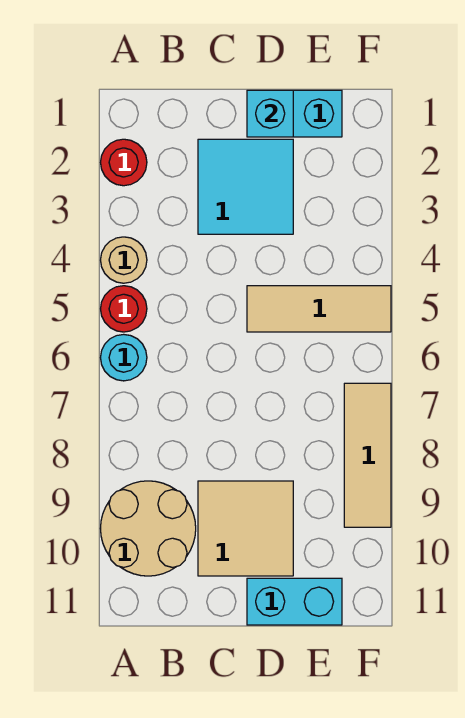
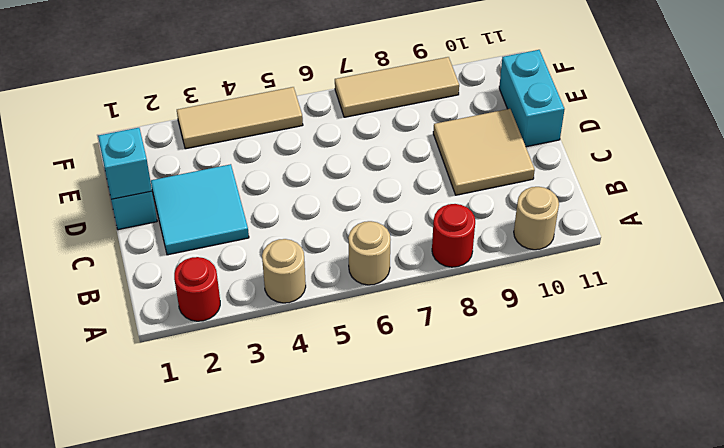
red 1x1 round brick [101,286,147,332] -> red 1x1 round brick moved to [432,204,475,267]
cyan 1x1 round brick [100,334,147,381] -> tan 1x1 round brick [348,221,390,285]
tan 2x2 round brick [100,481,196,576] -> tan 1x1 round brick [514,187,559,250]
tan 1x3 tile [247,286,391,332] -> tan 1x3 tile turned to [177,87,303,149]

